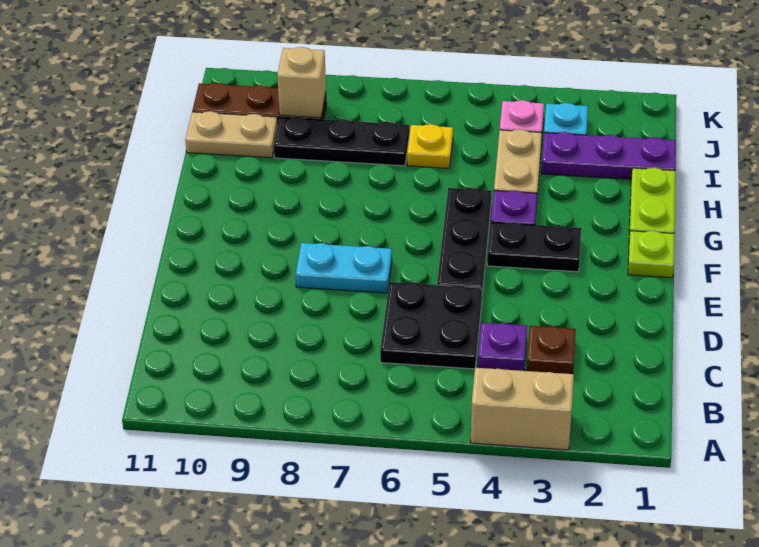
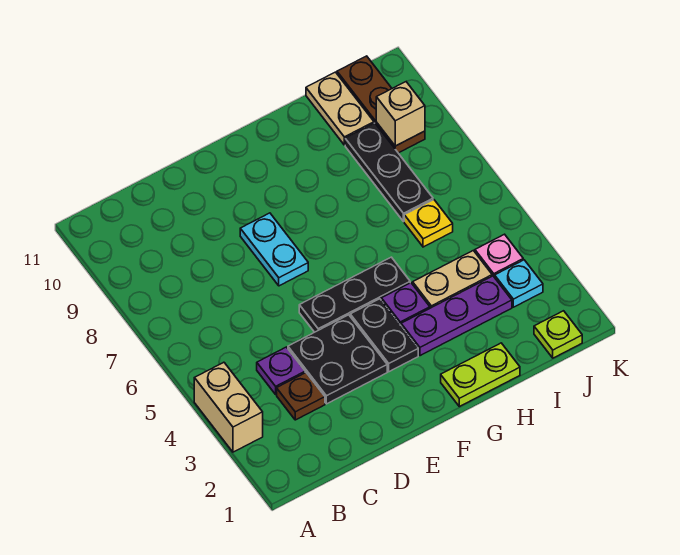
black 2x2 plate [380,282,482,369] -> black 2x2 plate moved to [288,315,387,404]
lime 1x1 plate [628,231,675,278] -> lime 1x1 plate moved to [534,311,582,358]
purple 1x3 plate [541,132,676,179] -> purple 1x3 plate turned to [401,276,512,356]

